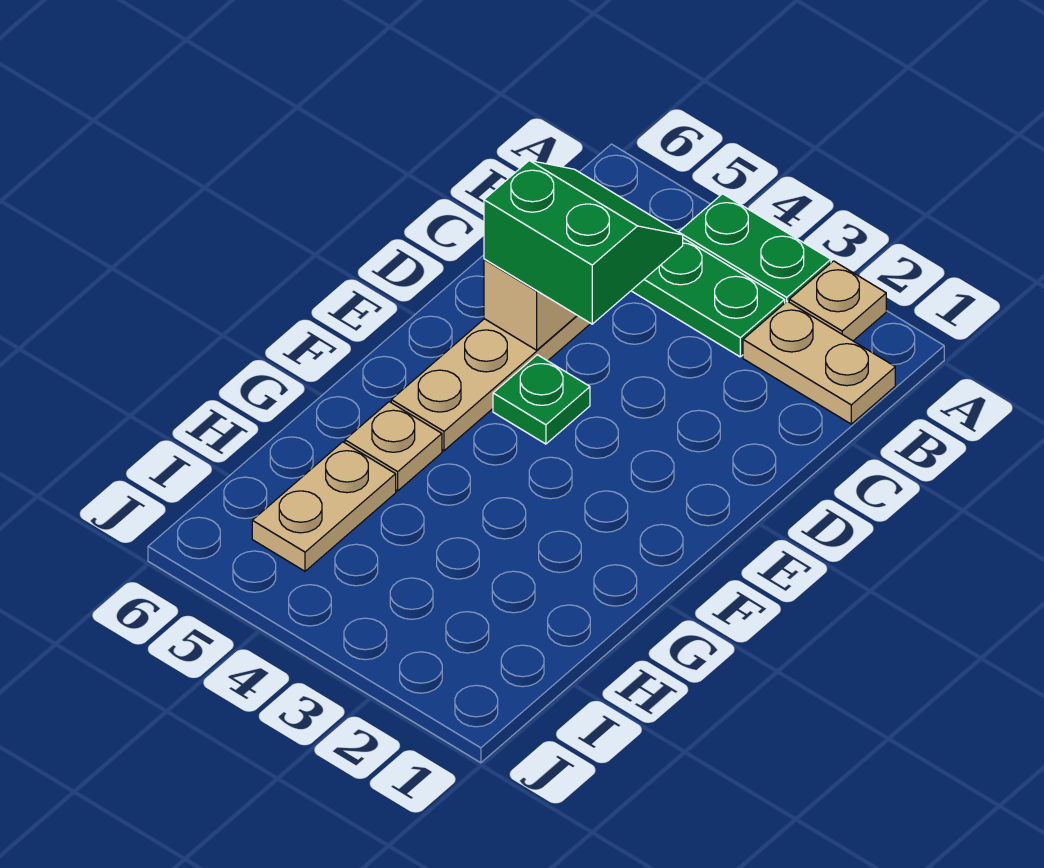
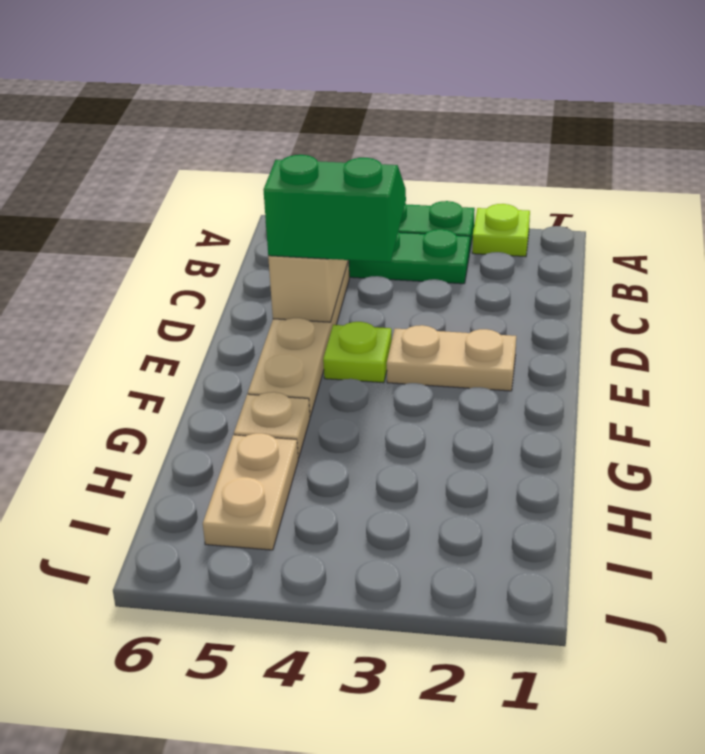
tan 1x1 plate [789,261,886,341] -> lime 1x1 plate [472,204,530,257]
tan 1x2 plate [743,301,895,424] -> tan 1x2 plate moved to [387,325,516,391]
green 1x1 plate [493,355,590,444] -> lime 1x1 plate [323,322,392,383]

